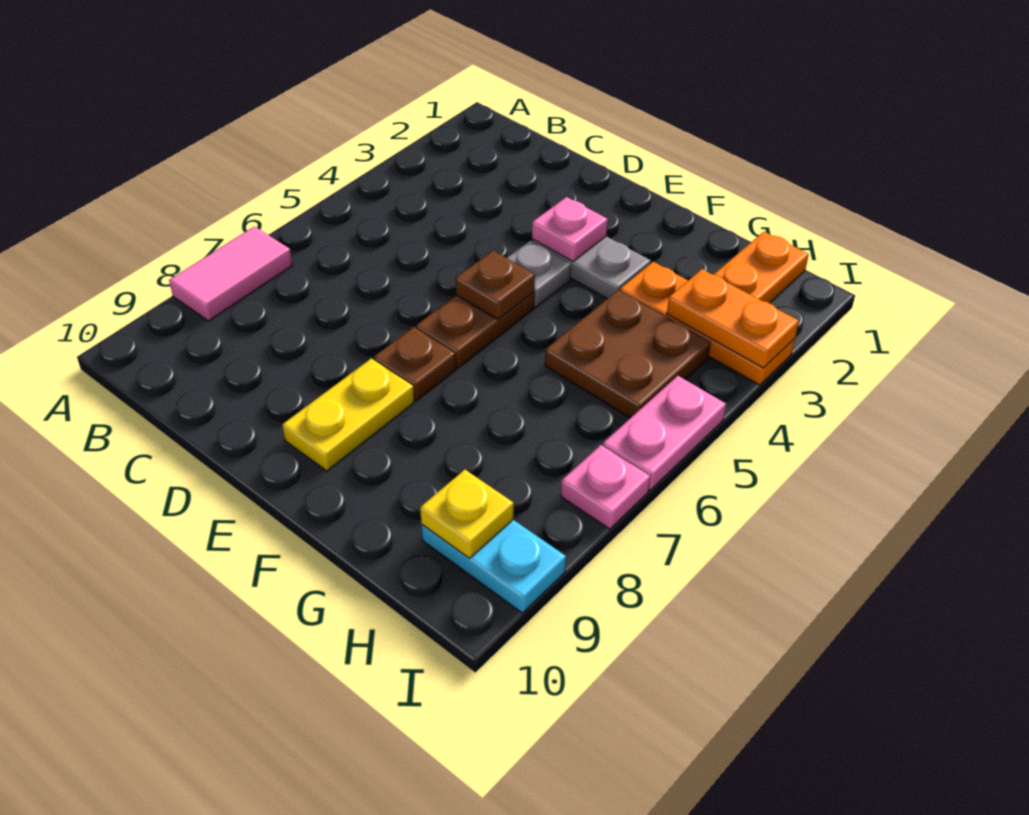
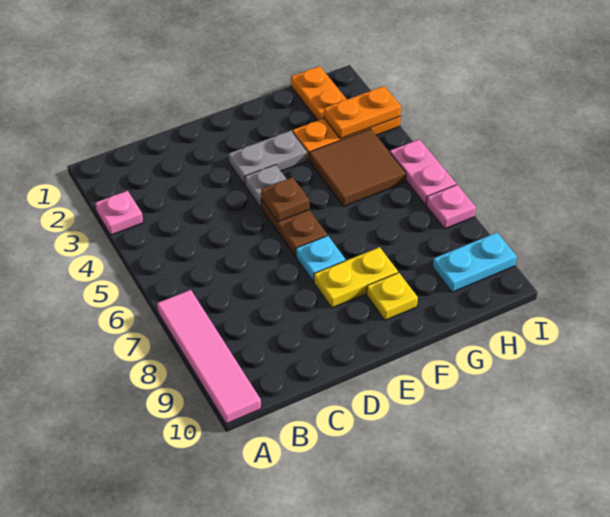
pink 1x2 tile [169,226,293,321] -> pink 1x4 tile [157,290,261,424]
pink 1x1 plate [532,197,608,261] -> pink 1x1 plate moved to [95,191,143,235]
brown 1x1 plate [373,327,456,401] -> cyan 1x1 plate [296,236,345,282]
yellow 1x2 plate [282,358,414,471] -> yellow 1x2 plate turned to [314,247,398,308]
brown 2x2 plate [545,290,711,418] -> brown 2x2 tile [309,129,406,206]
yellow 1x1 plate [420,470,514,558] -> yellow 1x1 plate moved to [367,273,418,320]

